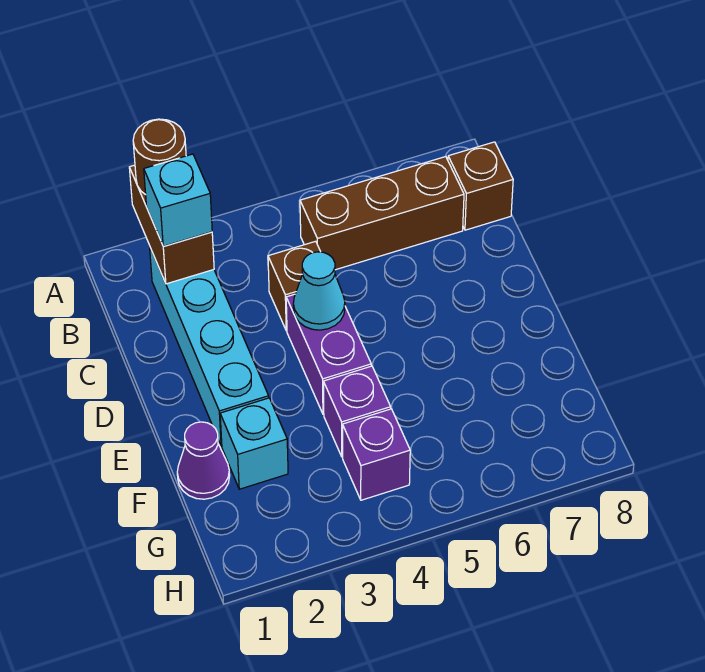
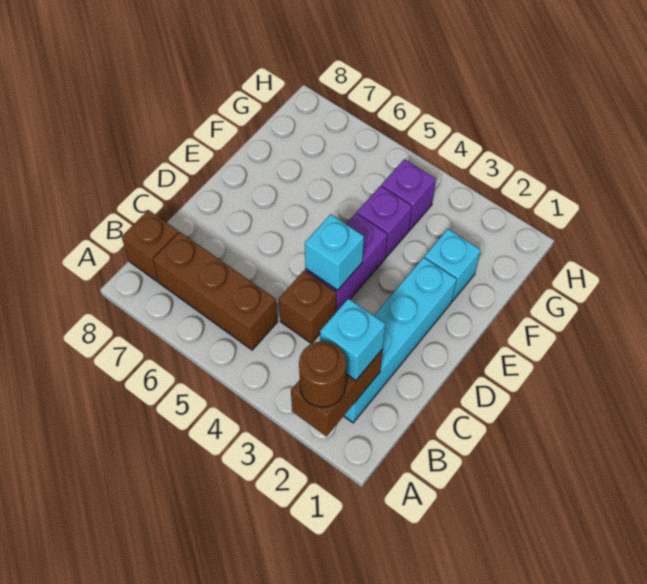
cyan 1x1 cone [293,252,345,330] -> cyan 1x1 brick [305,214,364,290]
purple 1x1 cone [177,422,230,499] -> none

